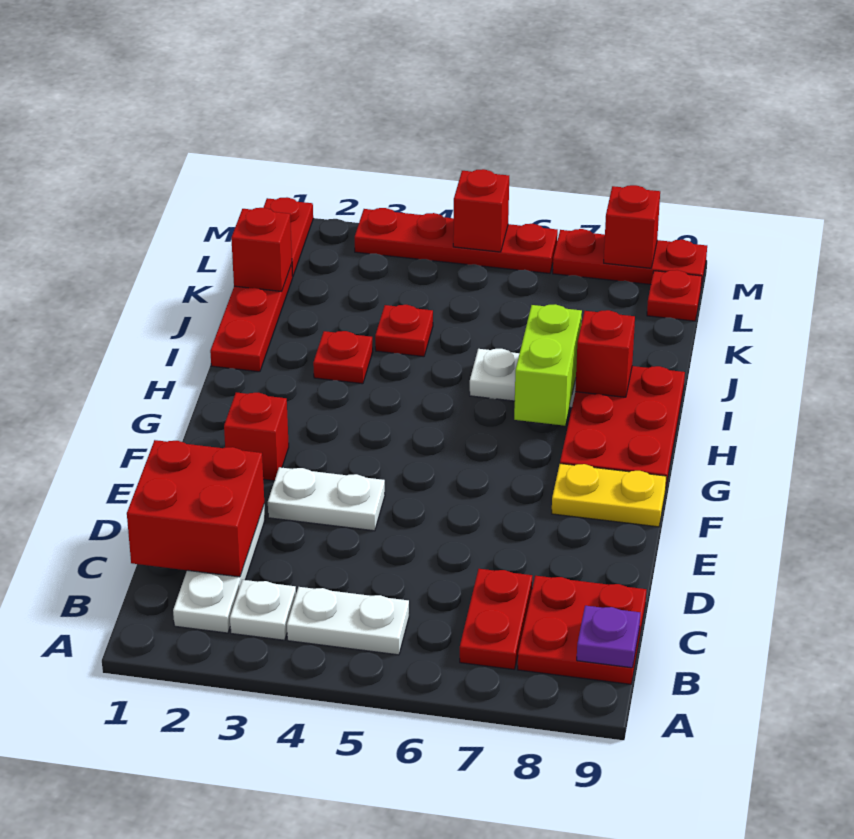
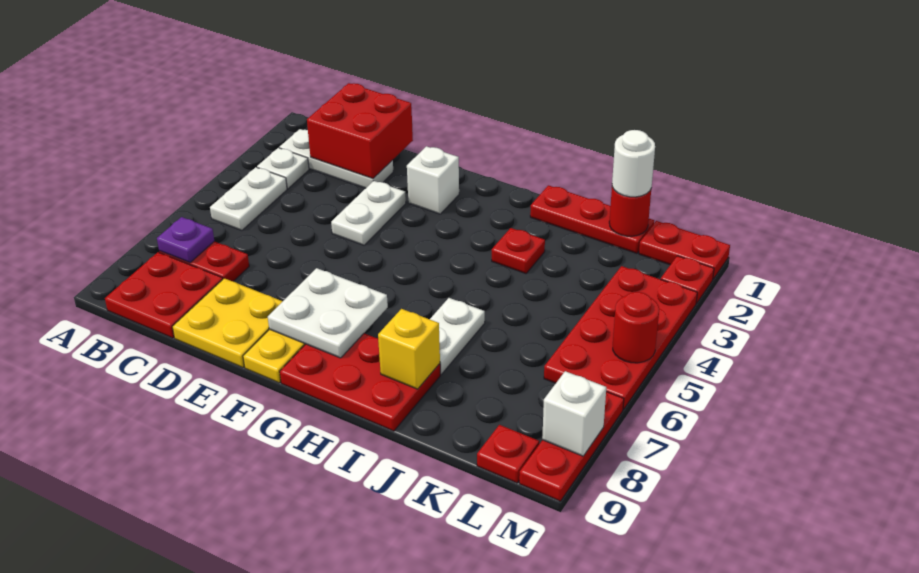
purple 1x1 plate [577,606,640,668] -> purple 1x1 plate moved to [157,217,214,263]
none -> yellow 2x2 plate [172,278,283,368]
red 1x1 brick [224,392,289,481] -> white 1x1 brick [407,146,459,214]
none -> white 2x2 plate [268,268,388,358]
lime 1x2 brick [514,304,582,426] -> none
red 1x1 brick [575,310,635,397] -> yellow 1x1 brick [378,309,440,389]
red 1x1 plate [375,305,433,357] -> red 1x1 plate moved to [661,256,714,303]
red 1x1 brick [231,208,292,291] -> red 1x1 round brick [609,187,651,236]
none -> white 1x1 round brick [612,130,655,197]
red 1x4 plate [355,208,558,273] -> red 2x4 plate [544,266,697,409]
red 1x1 brick [453,169,509,252] -> red 1x1 round brick [613,292,659,363]
red 1x1 brick [604,185,660,268] -> white 1x1 brick [542,371,606,456]

